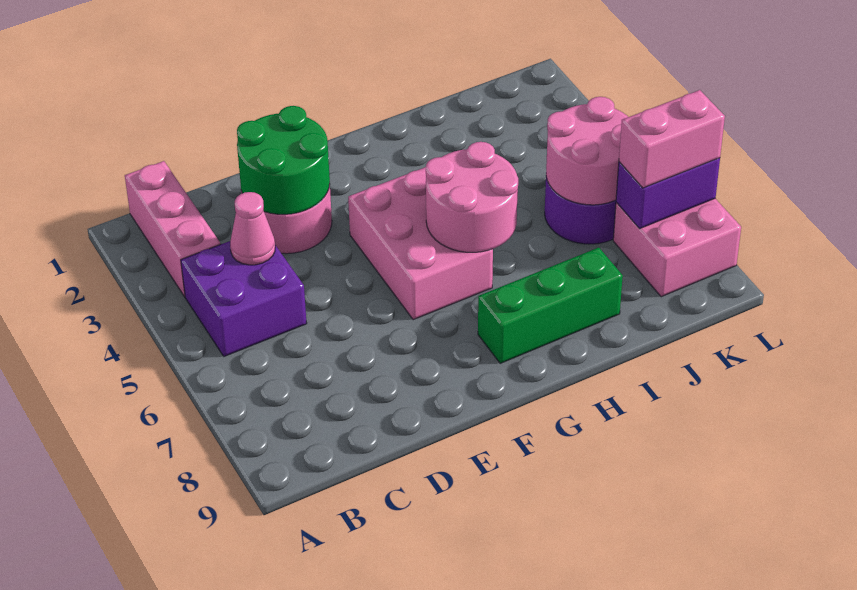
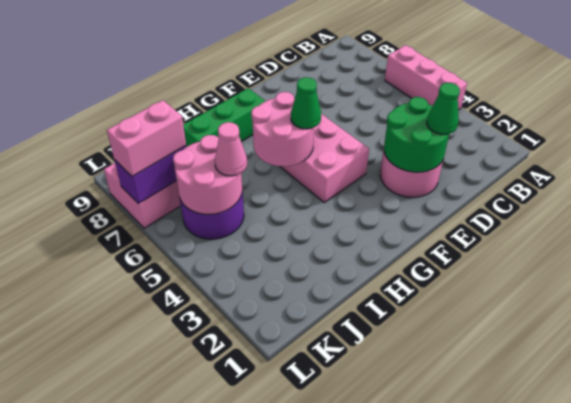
pink 1x3 brick [125,161,221,297] -> pink 1x3 brick moved to [385,45,467,110]
purple 2x2 brick [181,241,307,356] -> none
pink 1x1 cone [230,192,275,265] -> pink 1x1 cone moved to [215,122,247,176]
none -> green 1x1 cone [427,83,460,134]
none -> green 1x1 cone [291,77,321,129]

